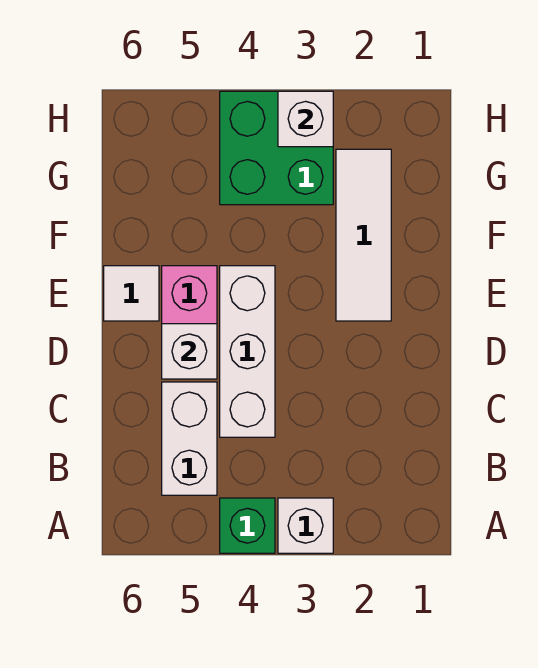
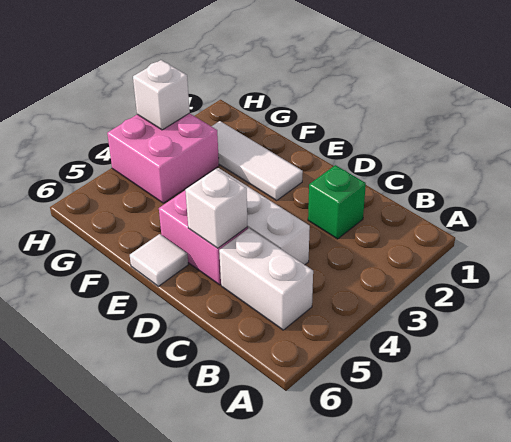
white 1x1 brick [278,498,333,553] -> none
green 1x1 brick [220,498,275,553] -> green 1x1 brick moved to [308,165,366,239]
green 2x2 brick [220,91,333,205] -> pink 2x2 brick [107,113,219,203]

